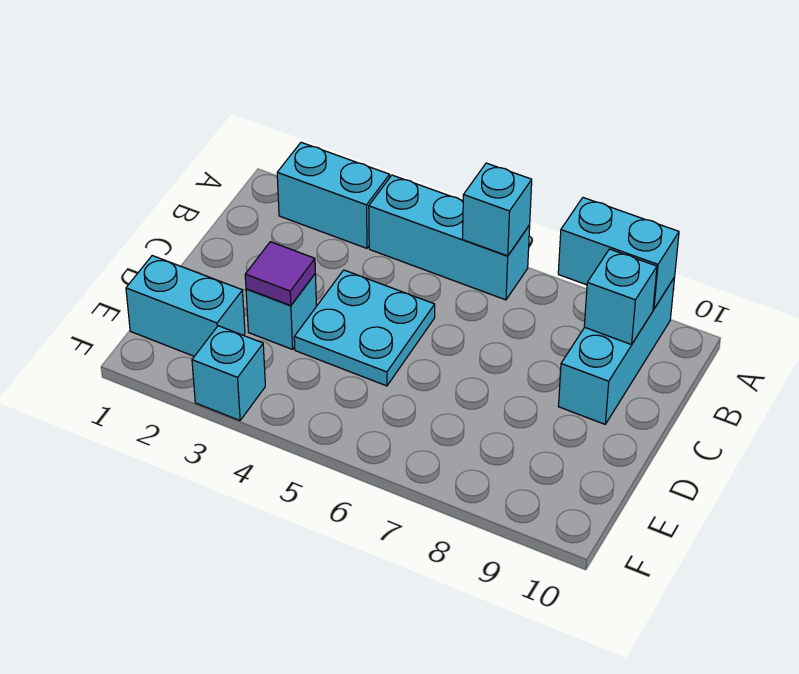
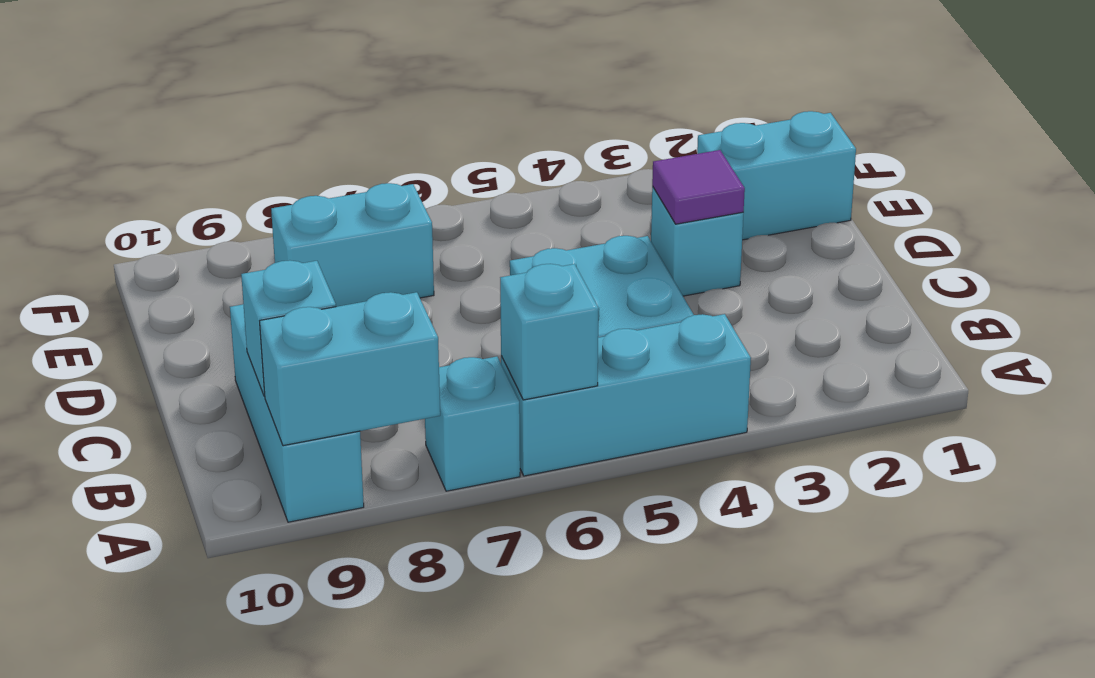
cyan 1x2 brick [277,142,390,248] -> cyan 1x2 brick moved to [271,183,434,307]
cyan 1x1 brick [192,326,265,421] -> cyan 1x1 brick moved to [425,357,520,491]

